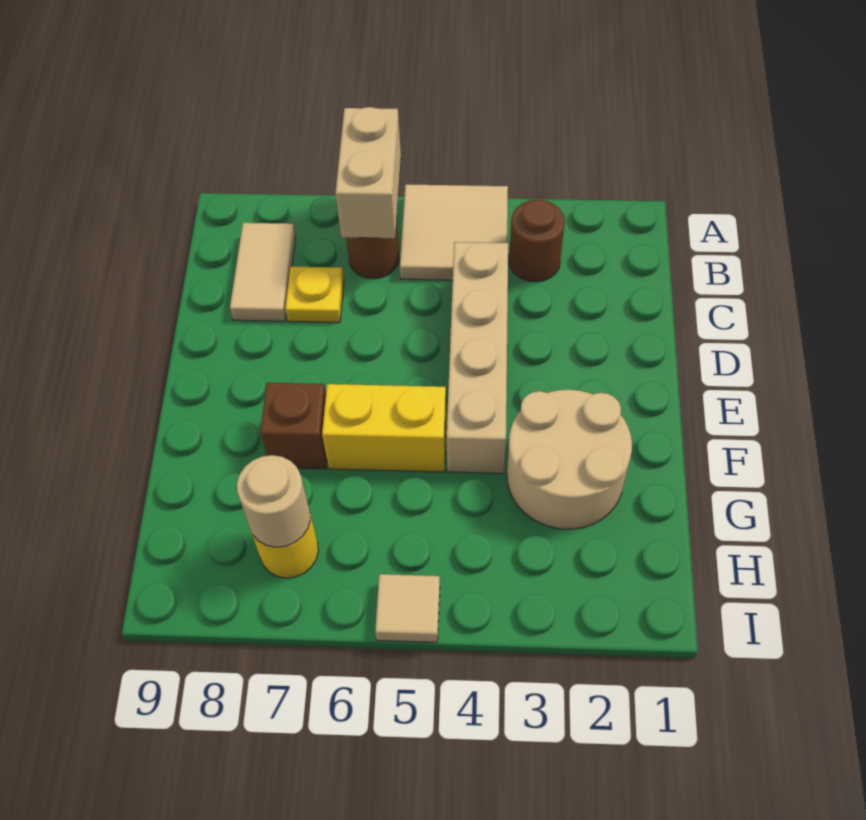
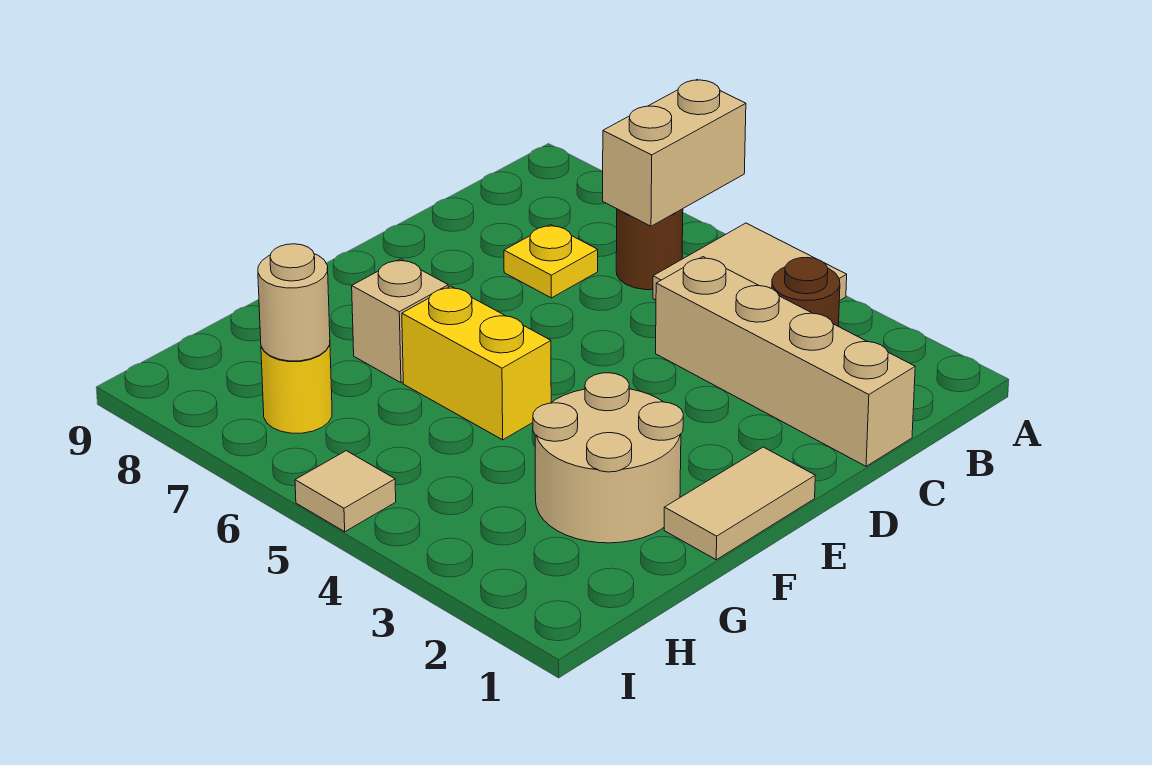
tan 1x2 tile [230,223,296,321] -> tan 1x2 tile moved to [664,447,815,560]
tan 1x4 brick [447,242,508,473] -> tan 1x4 brick turned to [656,257,915,466]
brown 1x1 brick [260,383,327,469] -> tan 1x1 brick [352,259,448,383]

